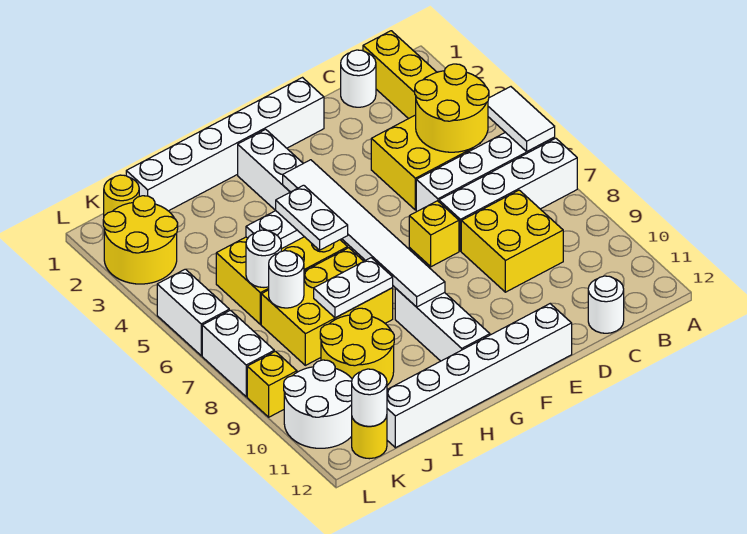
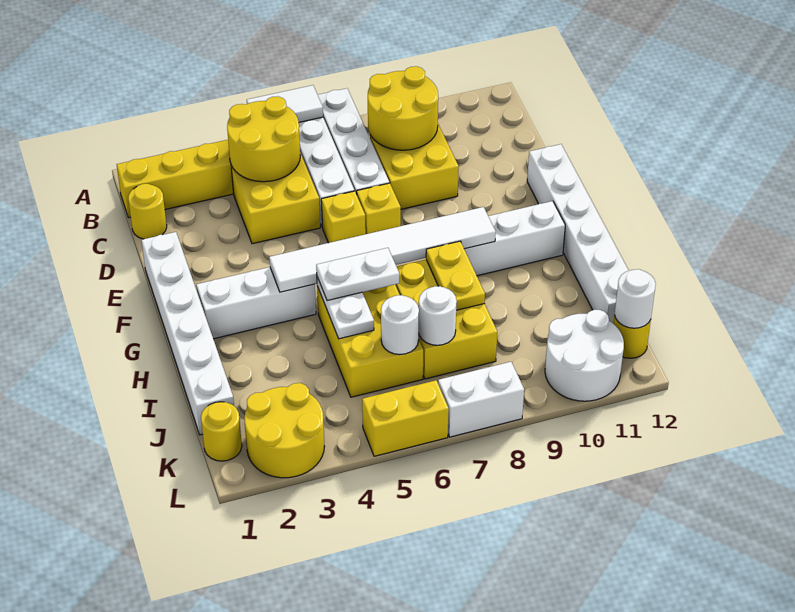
white 1x1 round brick [341,50,376,107] -> yellow 1x1 round brick [128,184,167,239]
white 1x1 round brick [588,276,624,333] -> none
white 1x2 plate [314,258,393,318] -> yellow 1x2 plate [426,241,485,310]
yellow 2x2 round brick [320,308,394,385] -> yellow 2x2 round brick moved to [368,66,438,150]
white 1x2 brick [157,269,229,356] -> yellow 1x2 brick [362,380,449,456]
yellow 1x1 brick [247,351,297,417] -> yellow 1x1 brick moved to [321,191,366,243]

